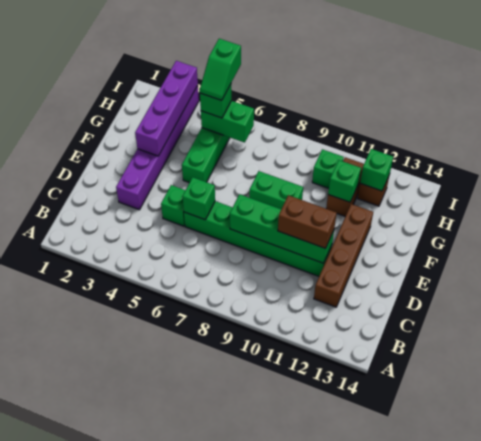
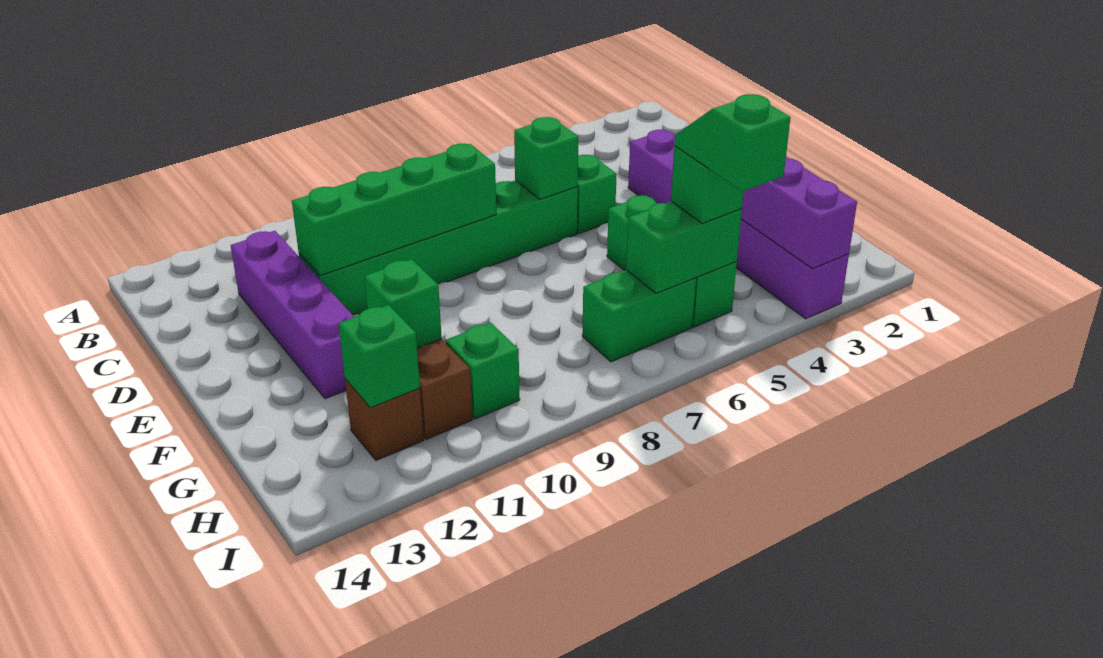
brown 1x4 brick [314,204,373,307] -> purple 1x4 brick [231,231,354,399]
brown 1x2 brick [278,195,337,248] -> none
green 1x2 brick [249,171,303,209] -> green 1x2 brick moved to [582,270,696,362]

